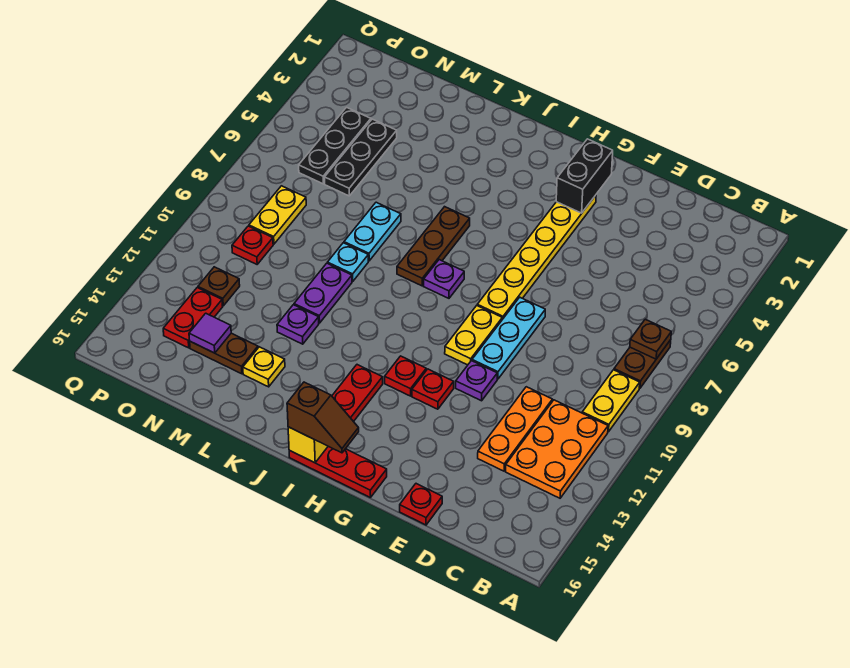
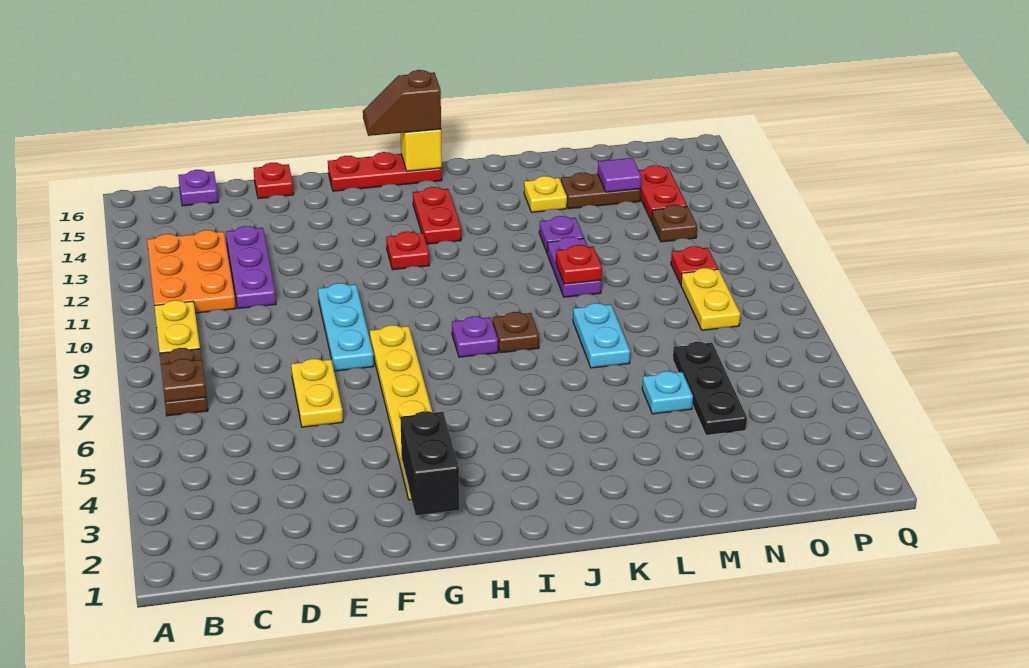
orange 1x3 plate [478,387,552,471] -> purple 1x3 plate [226,226,276,309]
purple 1x1 plate [456,361,497,401] -> purple 1x1 plate moved to [178,170,218,206]
yellow 1x2 plate [445,306,502,365] -> yellow 1x2 plate moved to [291,359,343,427]
red 1x1 plate [412,369,454,409] -> red 1x1 plate moved to [556,245,602,284]
brown 1x3 plate [397,207,470,286] -> brown 1x1 plate [493,312,539,353]
cyan 1x1 plate [327,243,368,282] -> cyan 1x1 plate moved to [642,371,693,414]
black 1x3 plate [299,107,371,184] -> none

